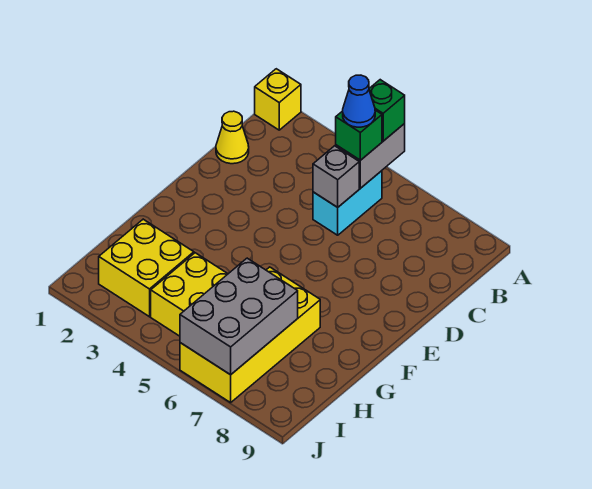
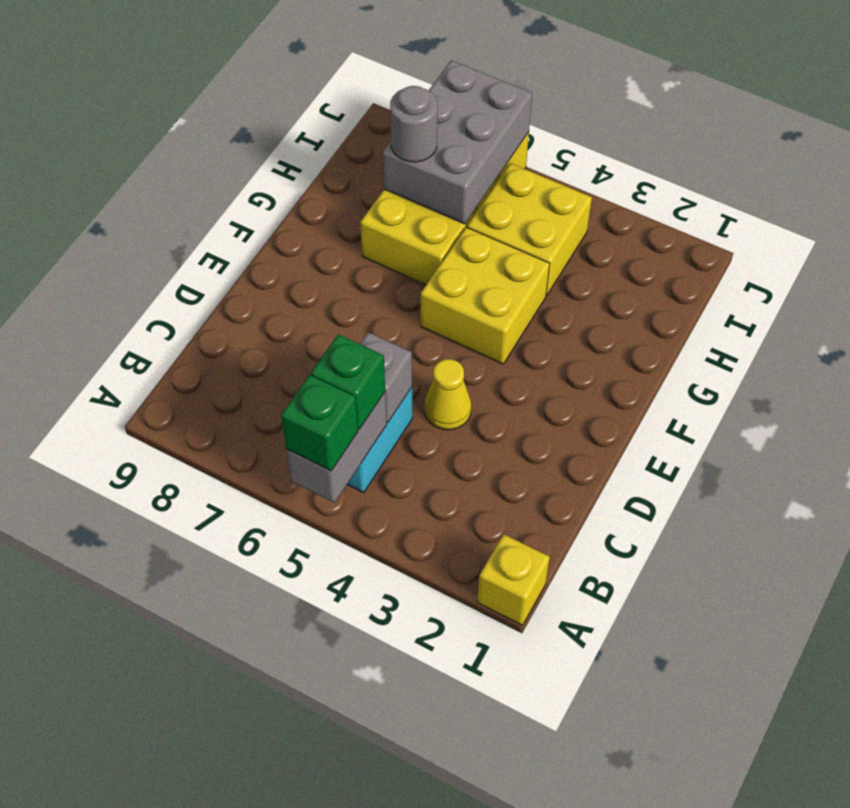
blue 1x1 cone [343,75,375,127] -> none
yellow 1x1 cone [216,111,249,164] -> yellow 1x1 cone moved to [424,359,471,430]
yellow 2x2 brick [99,219,194,317] -> yellow 2x2 brick moved to [421,227,550,364]
none -> grey 1x1 round brick [390,86,437,162]

